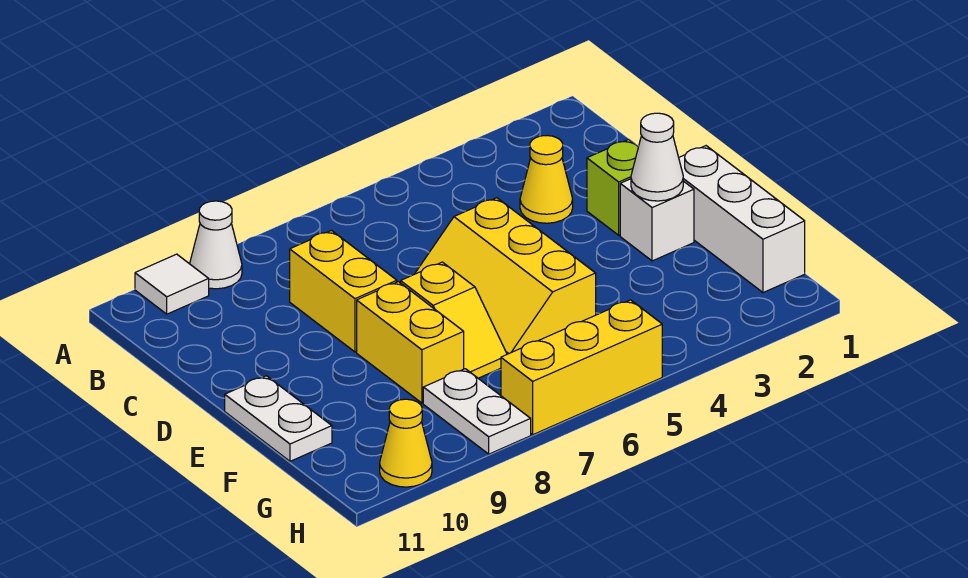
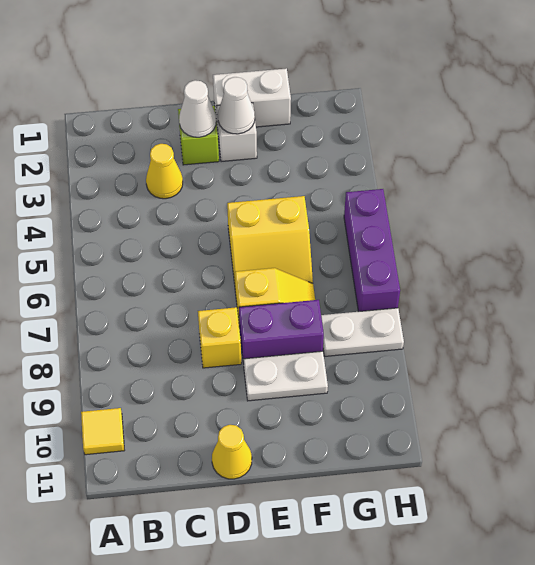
white 1x1 cone [190,201,242,289] -> white 1x1 cone moved to [179,80,216,137]
white 1x1 tile [135,254,209,314] -> yellow 1x1 tile [81,408,124,455]
yellow 1x2 brick [290,231,397,352] -> yellow 1x1 brick [198,307,241,368]
yellow 2x3 slope [415,198,596,354] -> yellow 2x2 slope [227,196,313,293]
white 1x3 brick [679,146,805,293] -> white 1x2 brick [213,68,291,127]
yellow 1x2 brick [357,282,464,403] -> purple 1x2 brick [239,300,324,364]
white 1x2 plate [225,376,332,461] -> white 1x2 plate moved to [243,351,328,401]
yellow 1x3 brick [501,300,662,435] -> purple 1x3 brick [344,189,400,312]
yellow 1x1 cone [380,399,432,487] -> yellow 1x1 cone moved to [212,425,252,479]

